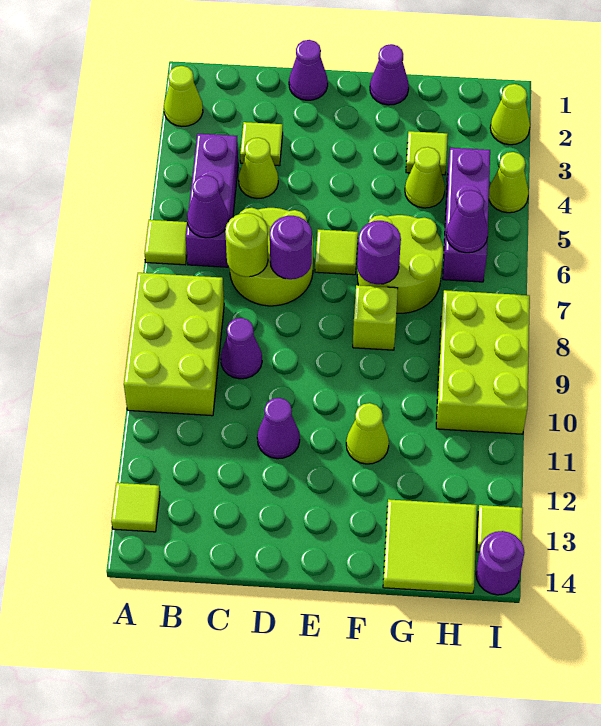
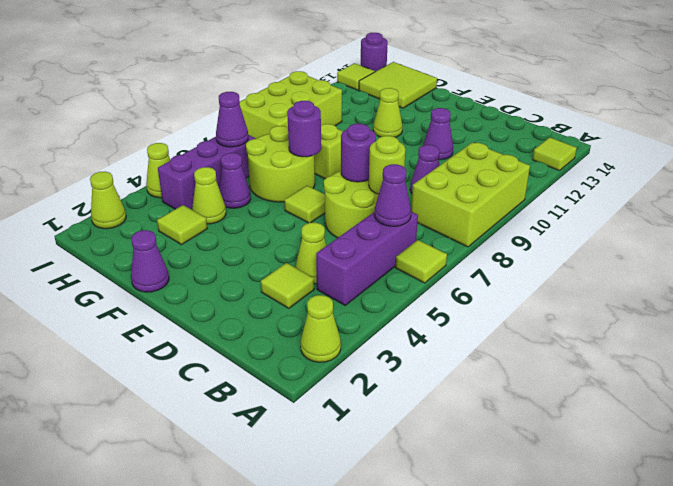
purple 1x1 cone [289,40,328,100] -> purple 1x1 cone moved to [219,153,251,208]

